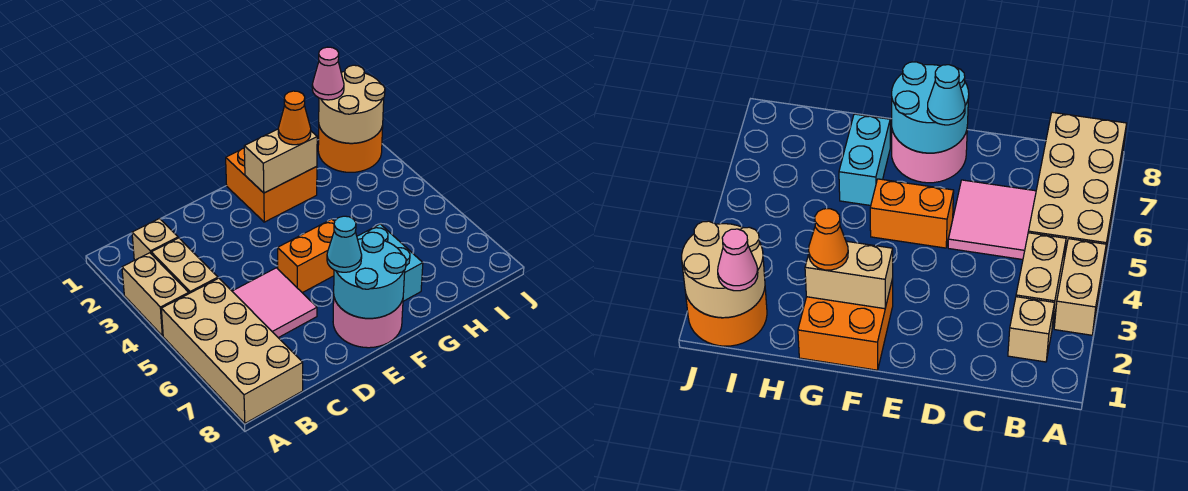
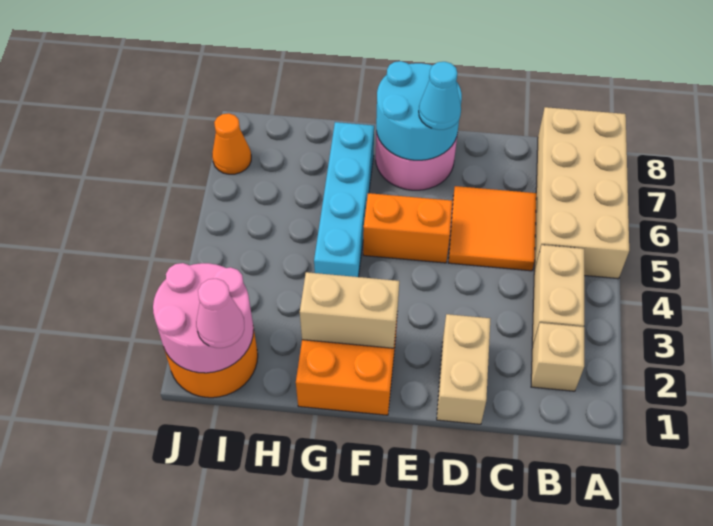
tan 1x2 brick [122,253,189,336] -> tan 1x2 brick moved to [437,314,490,424]
pink 2x2 tile [232,268,317,338] -> orange 2x2 tile [448,186,536,271]
orange 1x1 cone [278,91,311,145] -> orange 1x1 cone moved to [212,113,251,174]
cyan 1x2 brick [357,224,423,301] -> cyan 1x4 brick [314,122,374,277]
tan 2x2 round brick [319,65,385,143] -> pink 2x2 round brick [153,263,254,373]

